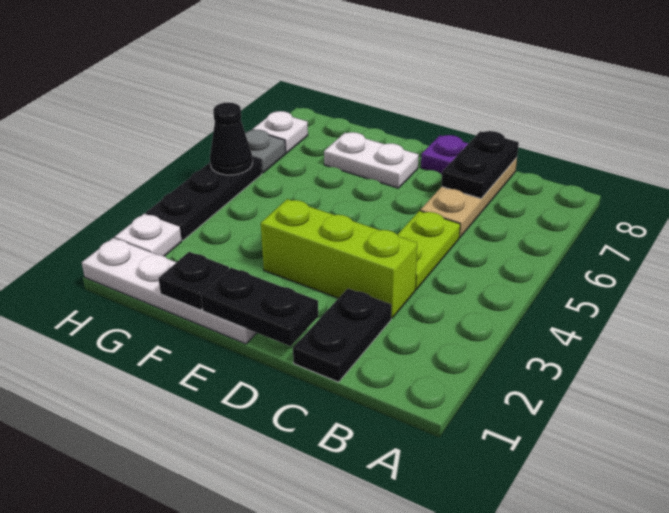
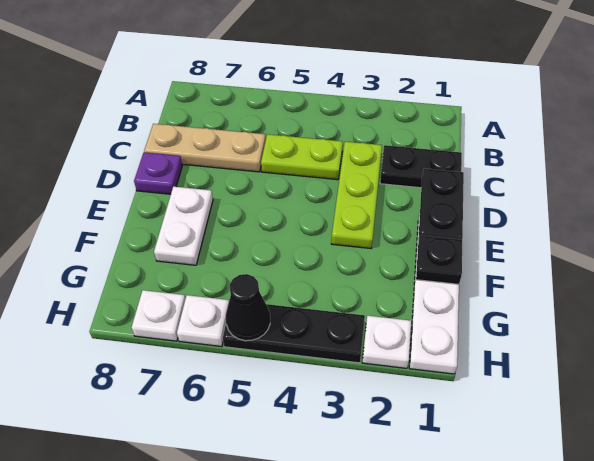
lime 1x3 brick [261,199,417,318] -> lime 1x3 plate [331,142,382,248]
black 1x2 plate [441,131,519,198] -> none
grey 1x1 plate [245,130,285,173] -> white 1x1 plate [177,295,229,347]

